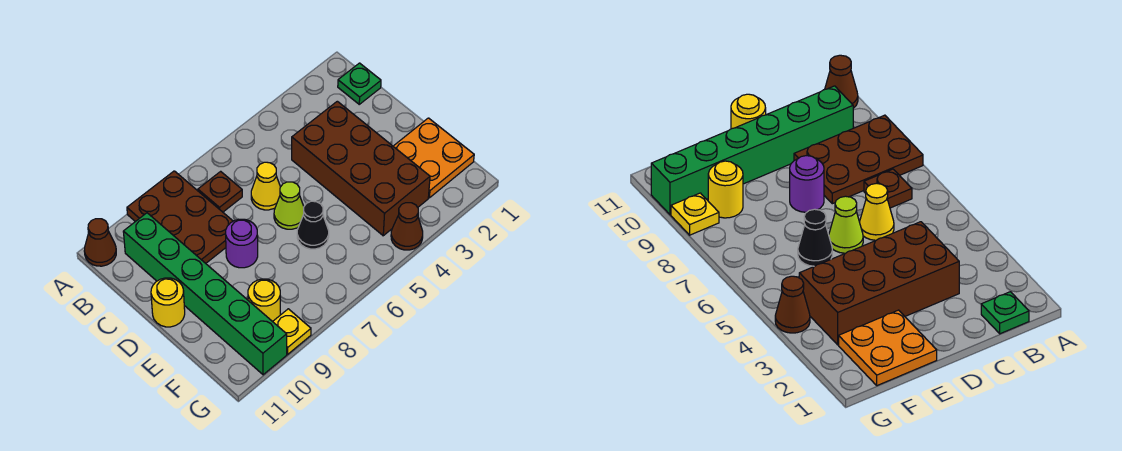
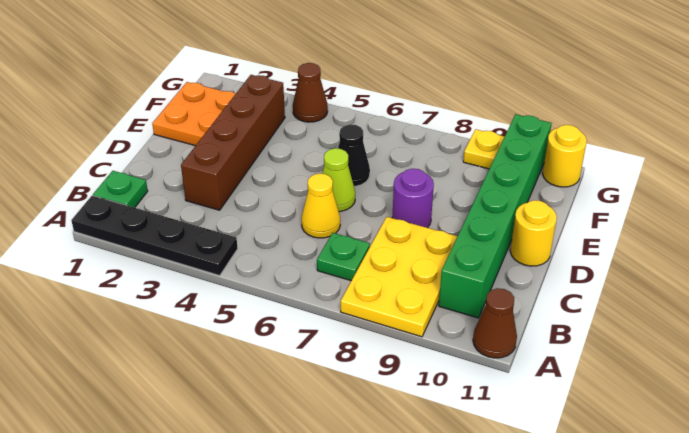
none -> black 1x4 plate [71,195,238,276]
brown 2x3 plate [127,171,233,263] -> yellow 2x3 plate [341,217,458,337]
brown 1x1 plate [198,171,242,212] -> green 1x1 plate [317,233,370,281]
brown 2x4 brick [292,101,430,236] -> brown 1x4 brick [181,75,285,210]
yellow 1x1 round brick [248,279,280,322] -> yellow 1x1 round brick moved to [543,125,587,187]

